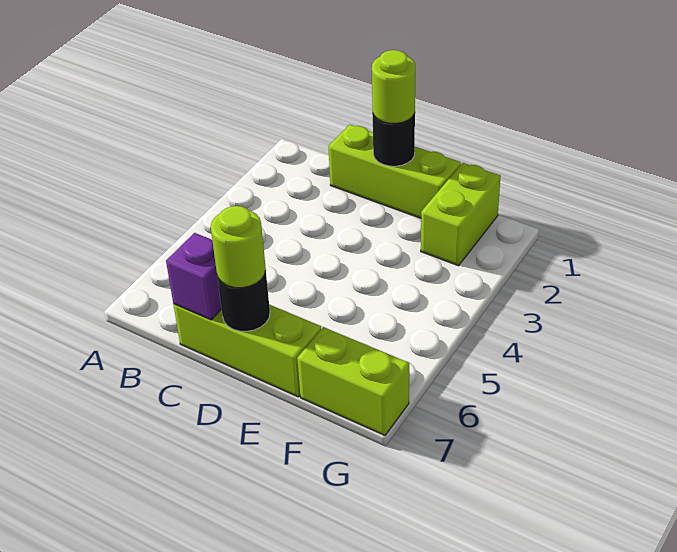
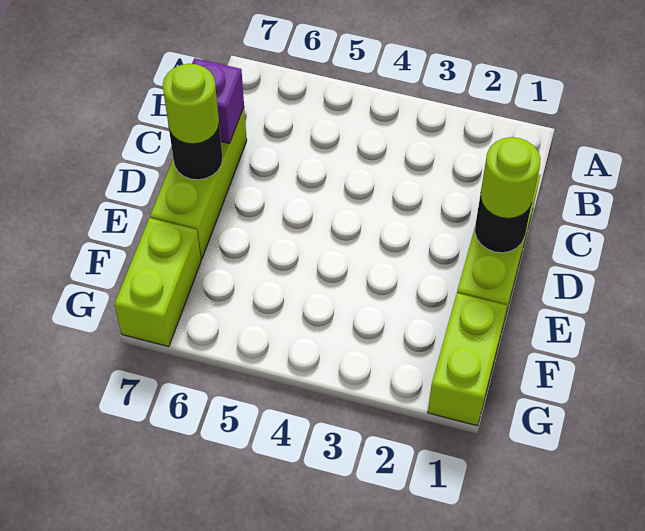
lime 1x2 brick [421,163,501,266] -> lime 1x2 brick turned to [428,293,507,426]

